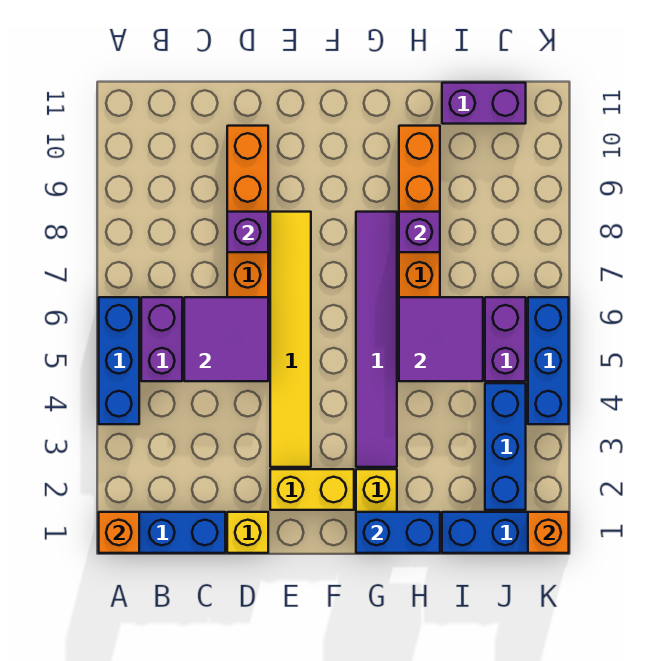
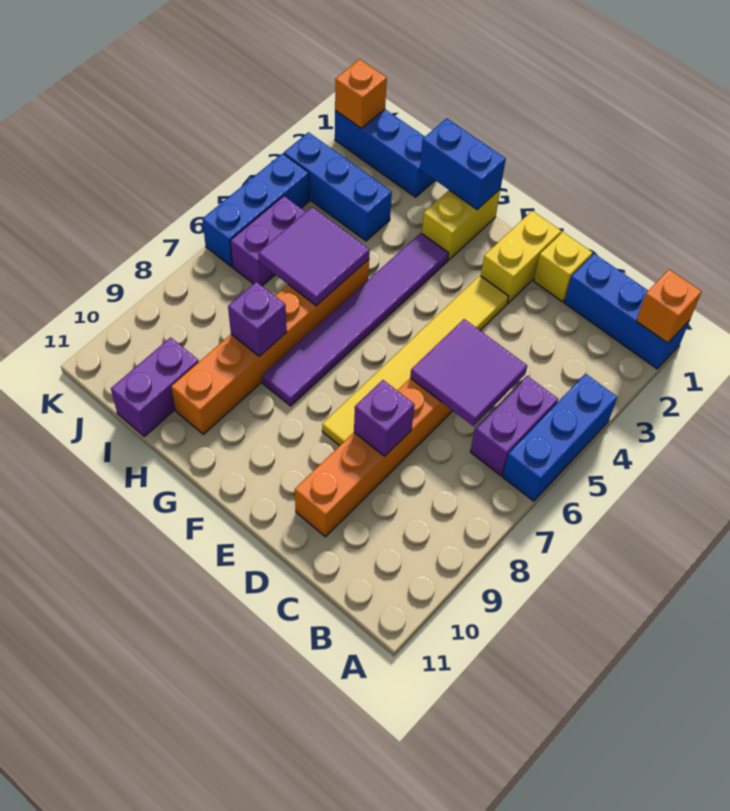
yellow 1x2 brick [270,469,354,510] -> yellow 1x2 brick turned to [481,211,561,303]
purple 1x2 brick [442,83,526,124] -> purple 1x2 brick turned to [111,337,199,436]
blue 1x3 brick [485,383,526,510] -> blue 1x3 brick turned to [284,132,392,241]

